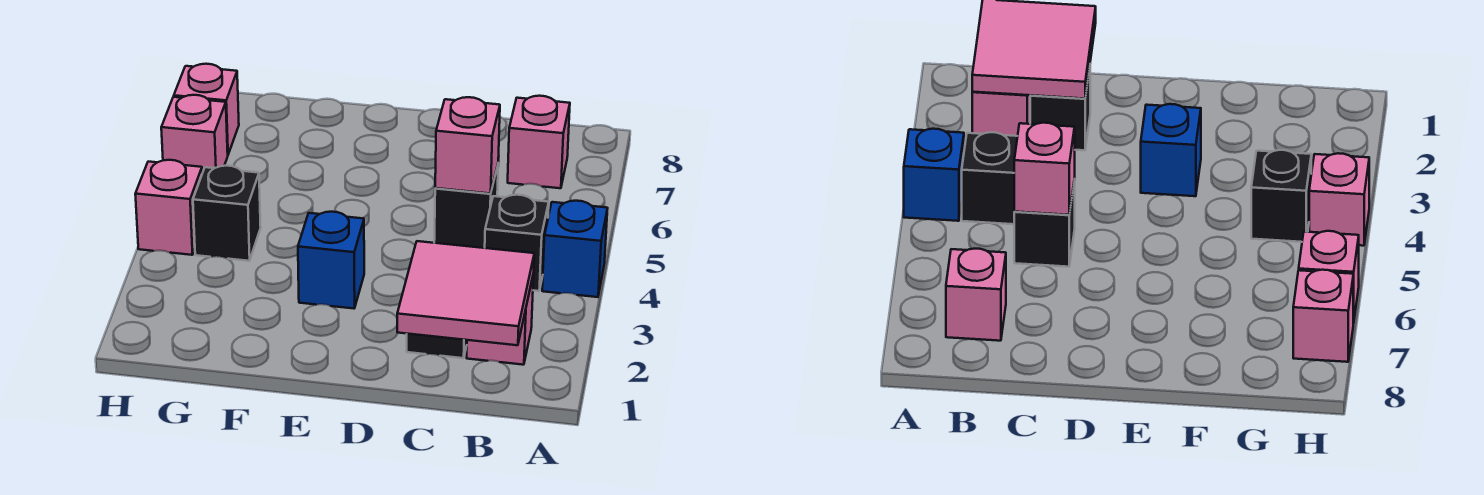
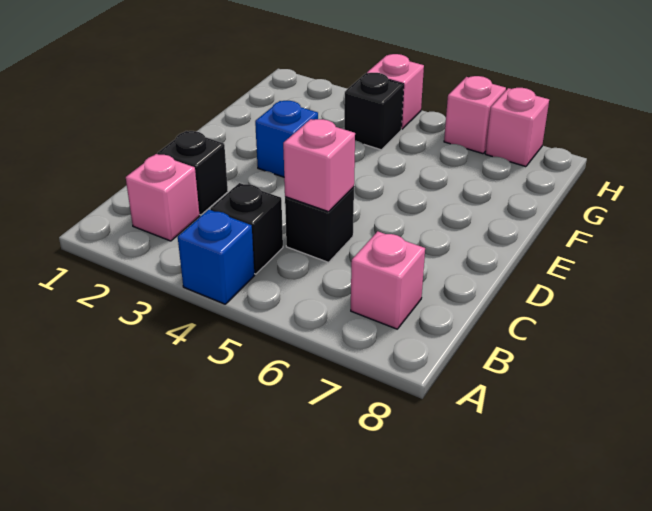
pink 2x2 tile [397,241,534,345] -> none

